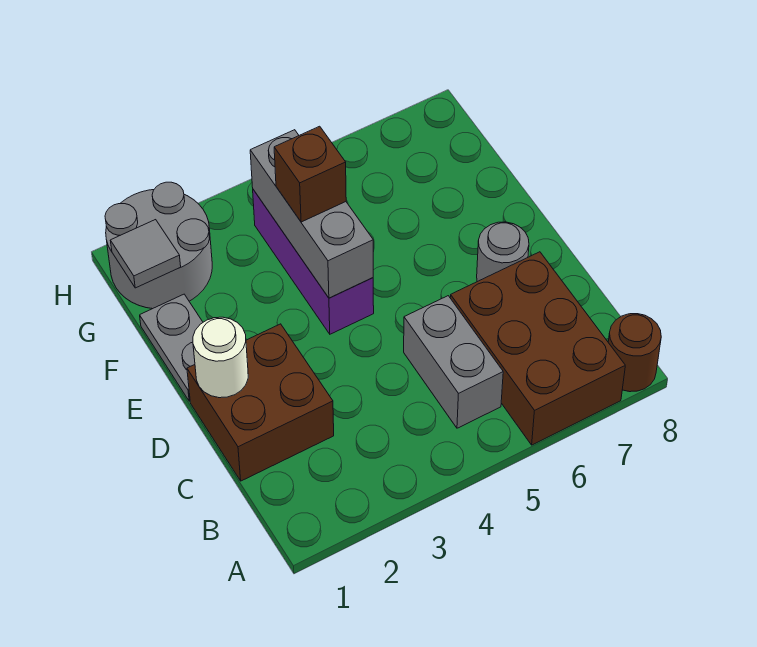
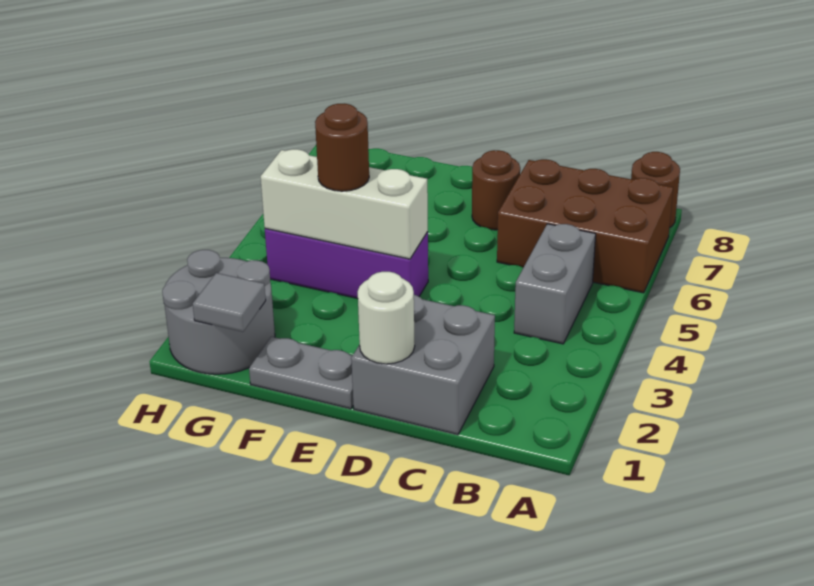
grey 1x2 brick [404,296,503,428] -> grey 1x2 brick turned to [514,224,596,344]
brown 2x2 brick [187,324,334,481] -> grey 2x2 brick [351,295,495,435]
grey 1x1 round brick [477,222,529,282] -> brown 1x1 round brick [472,150,520,230]
grey 1x3 brick [250,130,373,298] -> white 1x3 brick [261,149,428,259]
brown 1x1 brick [274,126,346,222] -> brown 1x1 round brick [315,104,369,191]

